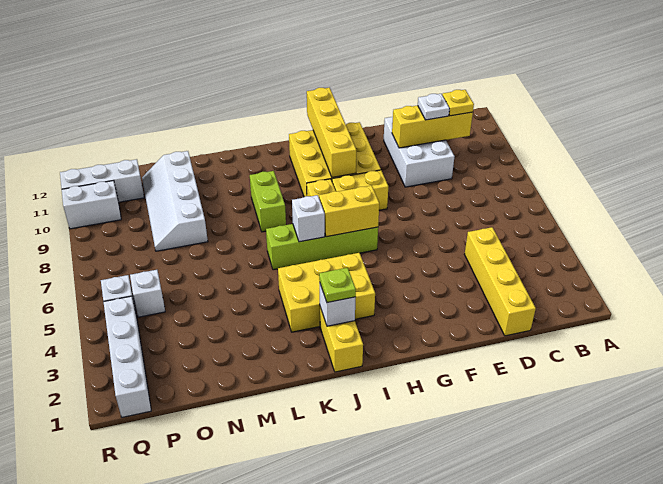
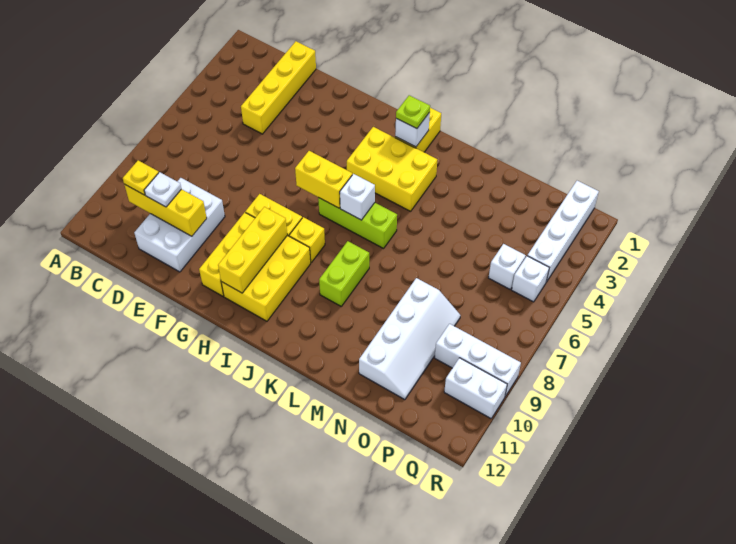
lime 1x4 brick [266,224,378,270] -> lime 1x3 brick [318,198,397,248]
yellow 1x4 brick [307,88,356,177] -> yellow 1x3 brick [218,207,287,293]
white 1x3 brick [60,159,144,202] -> white 1x3 brick moved to [435,324,521,396]

